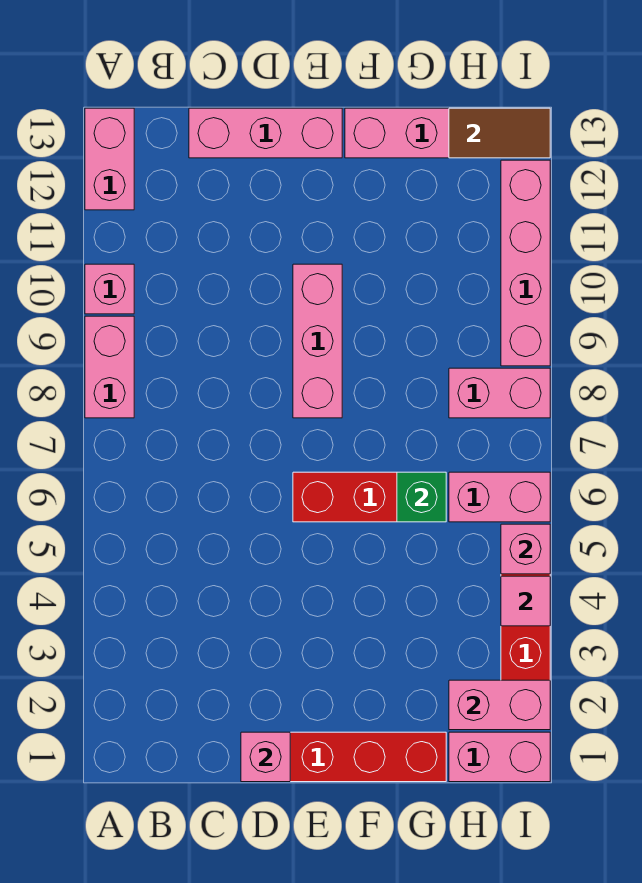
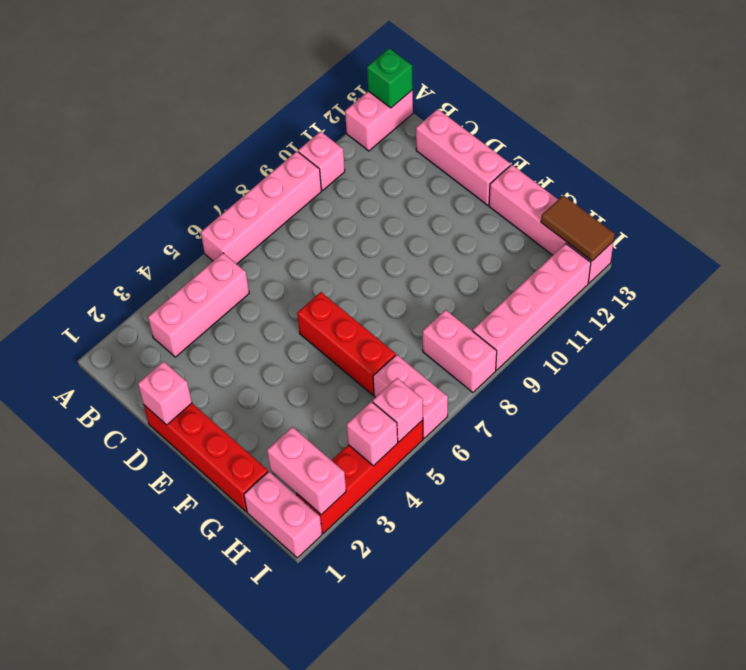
pink 1x2 brick [85,316,134,418] -> pink 1x4 brick [201,151,321,264]
pink 1x3 brick [293,264,342,418] -> pink 1x3 brick moved to [148,253,249,357]
green 1x1 brick [397,472,446,522] -> green 1x1 brick moved to [367,48,413,108]
pink 1x1 tile [501,576,550,626] -> pink 1x1 brick [347,402,398,466]

